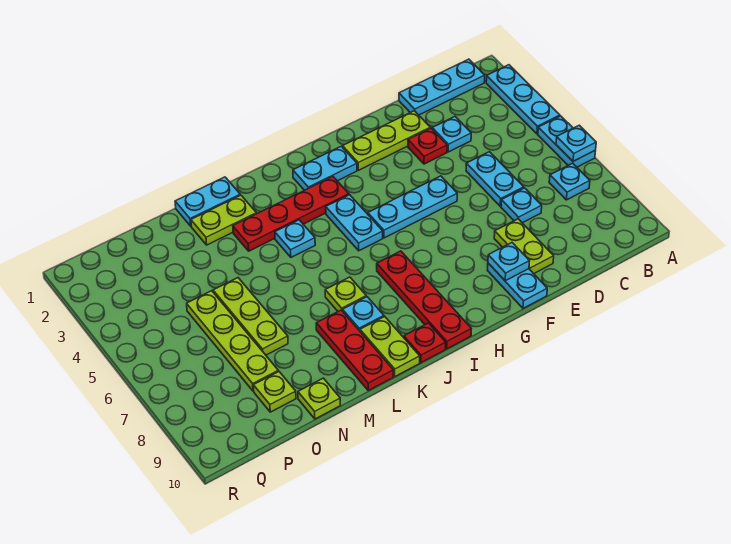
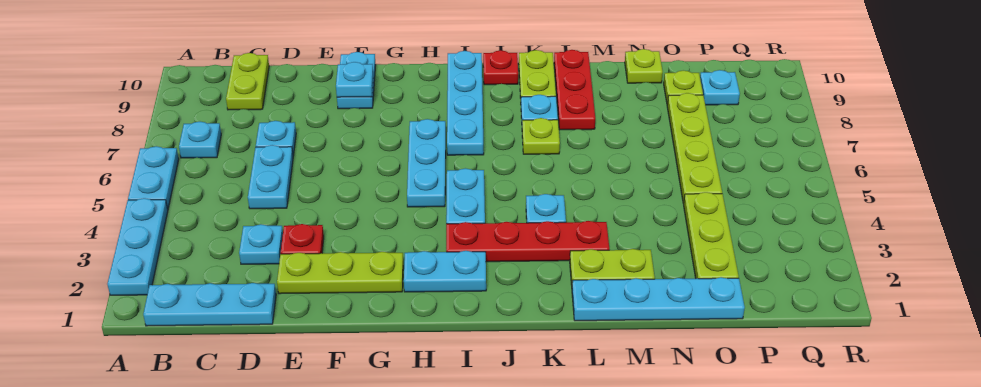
cyan 1x1 plate [556,125,596,161] -> cyan 1x1 plate moved to [700,70,740,105]
lime 1x2 plate [494,219,554,274] -> lime 1x2 plate moved to [226,53,269,110]
cyan 1x3 plate [368,176,457,238] -> cyan 1x3 plate turned to [407,119,446,207]
red 1x4 plate [377,251,471,349] -> cyan 1x4 plate [447,51,484,155]
cyan 1x2 plate [175,177,240,226] -> cyan 1x4 plate [572,277,745,321]
lime 1x3 plate [213,278,288,355] -> lime 1x3 plate moved to [684,192,739,279]

